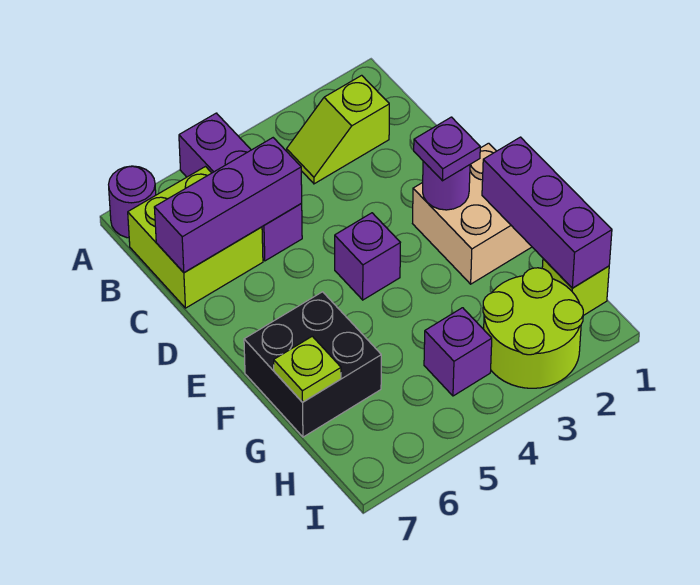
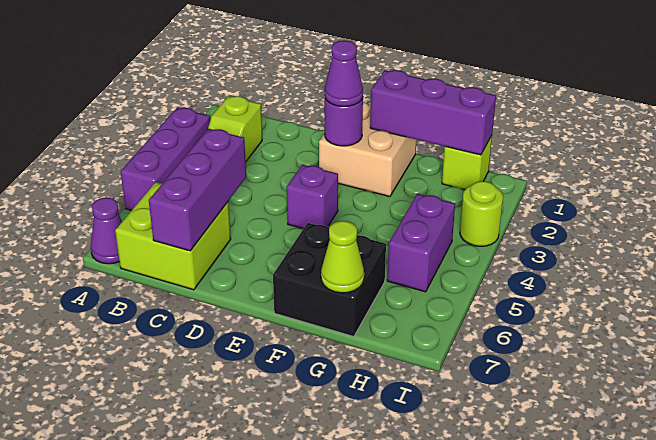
purple 1x3 brick [179,113,302,261] -> purple 1x3 brick turned to [121,108,210,211]
purple 1x1 round brick [109,166,156,238] -> purple 1x1 cone [91,198,122,264]
purple 1x1 plate [414,117,480,181] -> purple 1x1 cone [325,41,363,106]
lime 1x1 plate [274,336,341,402] -> lime 1x1 cone [321,221,364,293]
lime 2x2 round brick [483,268,583,388] -> lime 1x1 round brick [460,181,503,246]
purple 1x1 brick [424,308,492,396] -> purple 1x2 brick [387,194,455,292]

